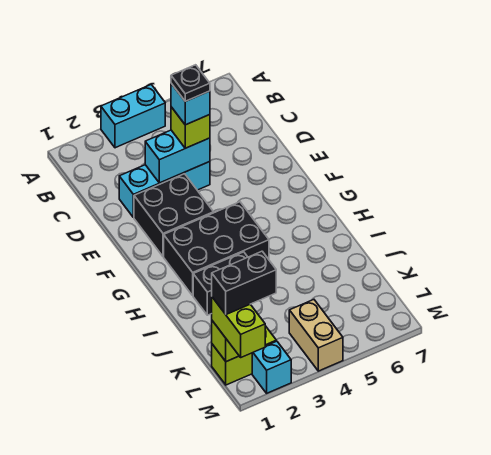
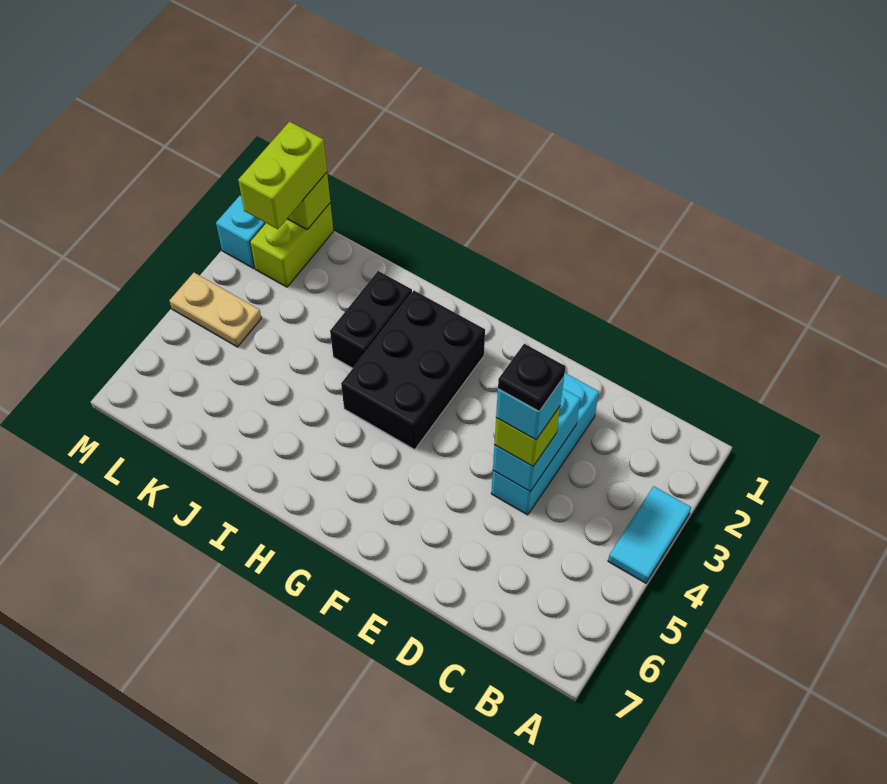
cyan 1x2 brick [101,85,165,148] -> cyan 1x2 tile [608,486,691,583]
black 2x2 brick [134,174,214,257] -> none
lime 1x2 brick [212,297,265,357] -> lime 1x2 brick turned to [238,122,327,229]
black 1x2 brick [212,251,276,314] -> none
tan 1x2 brick [289,300,343,371] -> tan 1x2 plate [170,273,261,347]

